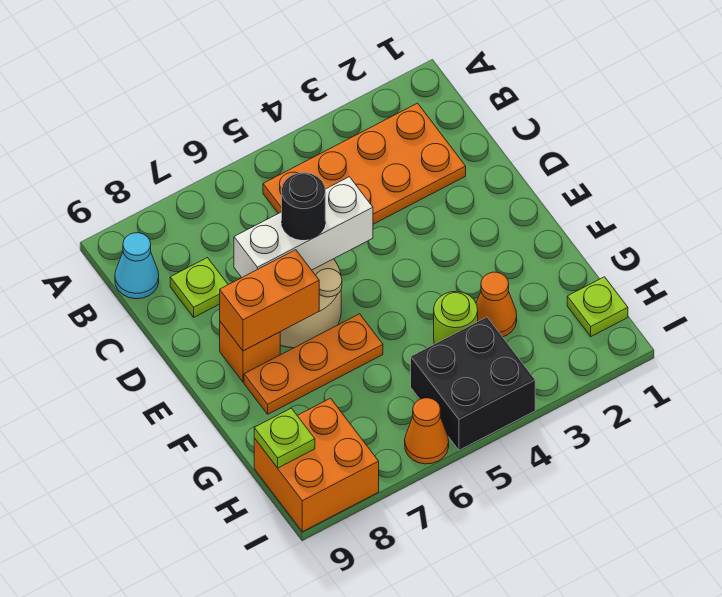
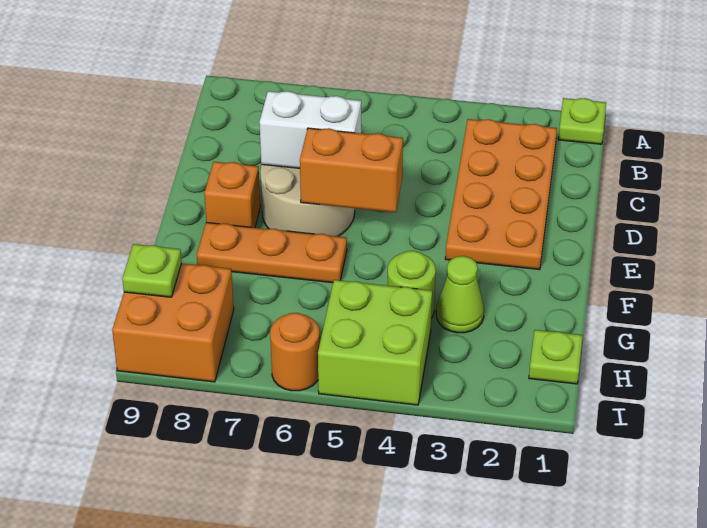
orange 2x4 plate [263,103,466,224] -> orange 2x4 plate turned to [445,119,557,270]
cyan 1x1 cone [115,233,159,299] -> none
lime 1x1 plate [170,258,228,317] -> lime 1x1 plate moved to [558,98,606,144]
white 1x3 brick [234,177,373,277] -> white 1x2 brick [259,91,361,168]
black 1x1 round brick [282,173,325,240] -> none
orange 1x2 brick [220,250,319,351] -> orange 1x2 brick moved to [300,128,403,212]
orange 1x1 cone [476,272,517,337] -> lime 1x1 cone [436,256,484,333]
black 2x2 brick [411,317,535,450] -> lime 2x2 brick [318,280,432,405]
orange 1x1 cone [405,398,449,464] -> orange 1x1 round brick [270,313,320,391]

